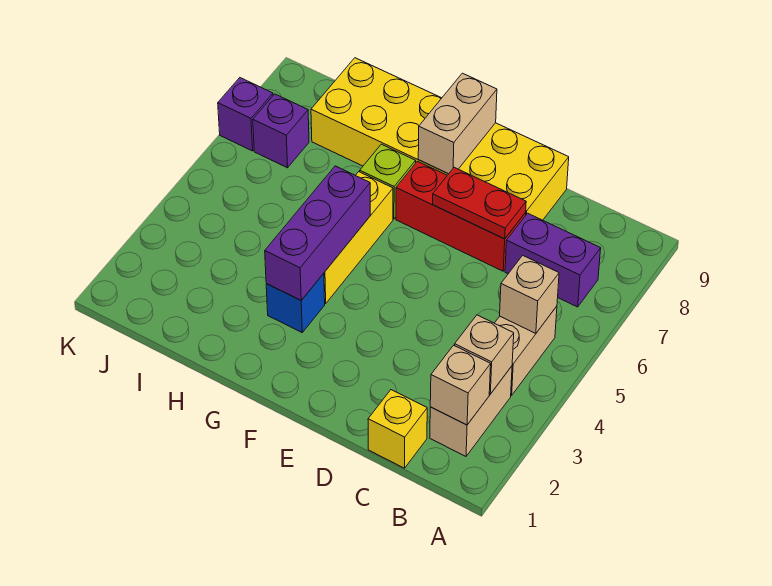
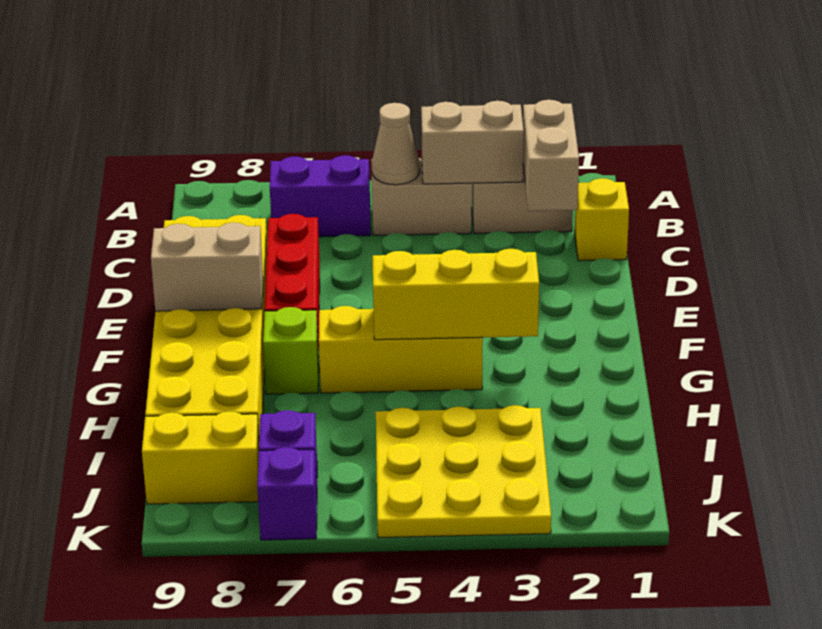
tan 1x1 brick [430,345,491,425] -> tan 1x2 brick [523,100,579,211]
tan 1x1 brick [455,315,514,394] -> tan 1x2 brick [421,101,524,184]
tan 1x1 brick [500,255,559,333] -> tan 1x1 cone [371,103,420,185]
purple 1x2 brick [505,213,601,307] -> purple 1x2 brick turned to [270,155,371,237]
red 1x2 plate [433,167,526,239] -> none
blue 1x1 brick [266,273,325,332] -> none
purple 1x3 brick [265,166,370,300] -> yellow 1x3 brick [373,249,539,340]
none -> yellow 3x3 plate [376,405,551,538]
none -> yellow 1x2 brick [142,411,259,504]

